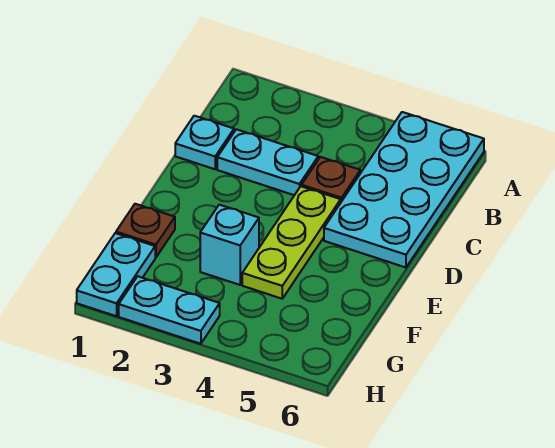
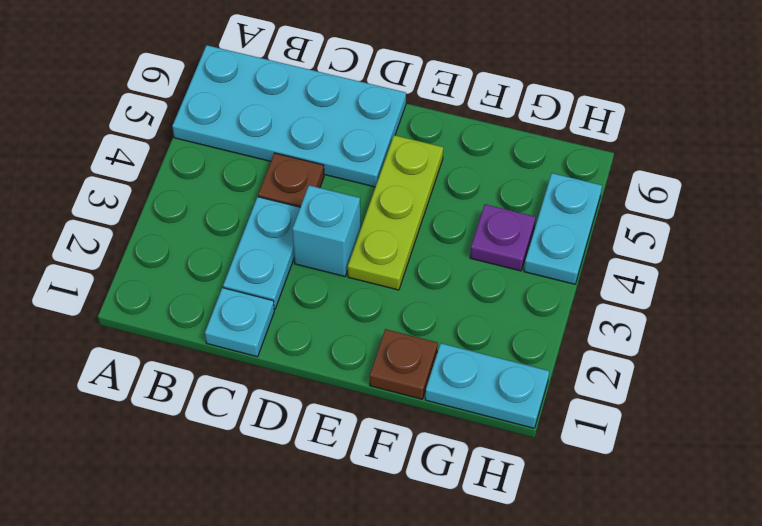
lime 1x3 plate [242,186,341,299] -> lime 1x3 plate turned to [348,135,443,290]
cyan 1x1 brick [200,205,259,285] -> cyan 1x1 brick moved to [292,185,361,276]
none -> purple 1x1 plate [470,204,535,271]
cyan 1x2 plate [119,276,220,344] -> cyan 1x2 plate moved to [524,173,602,284]

